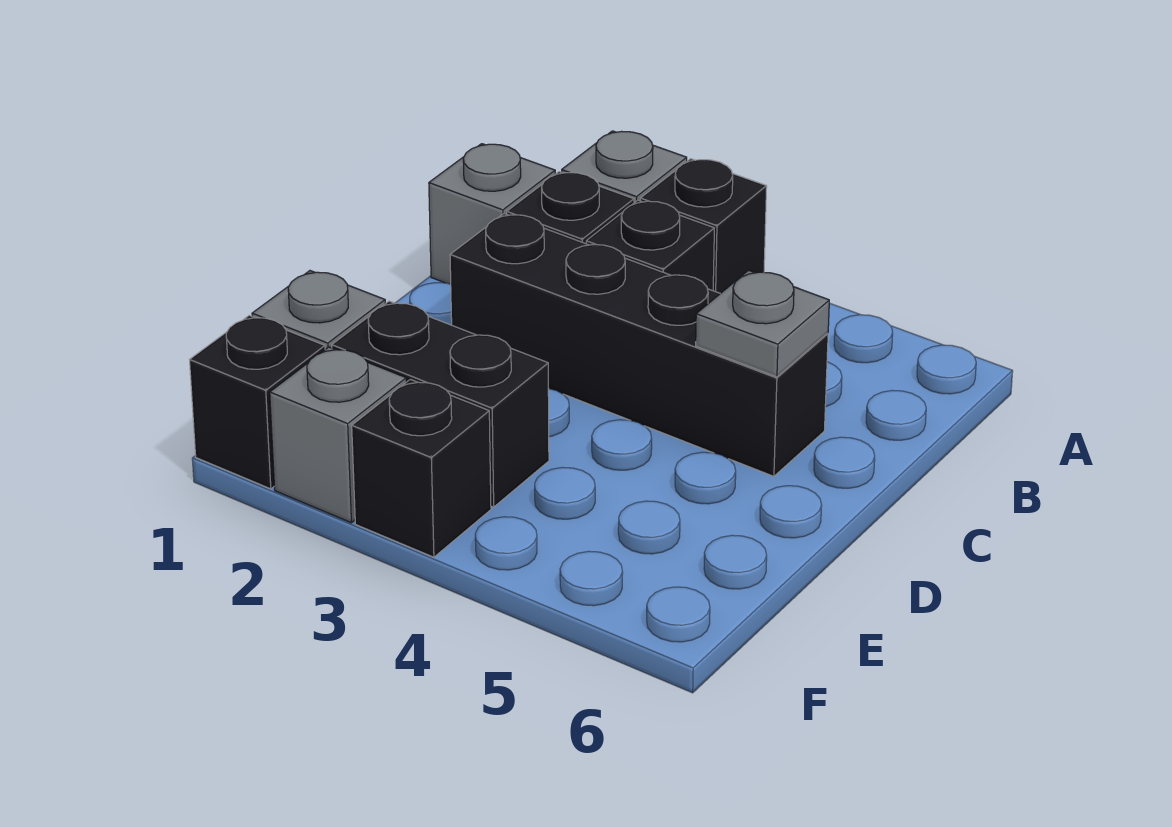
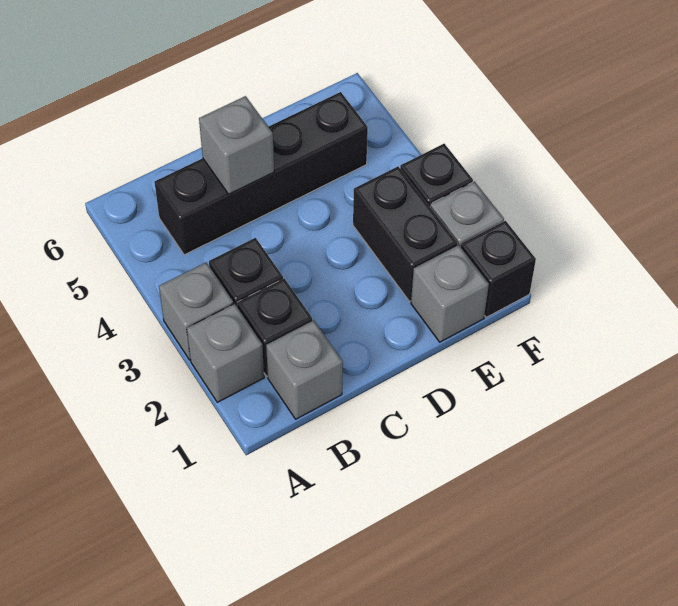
black 1x1 brick [640,159,767,294] -> grey 1x1 brick [159,262,233,360]
black 1x4 brick [450,214,828,476] -> black 1x4 brick turned to [155,92,368,255]
grey 1x1 plate [696,270,829,377] -> grey 1x1 brick [199,96,274,194]

